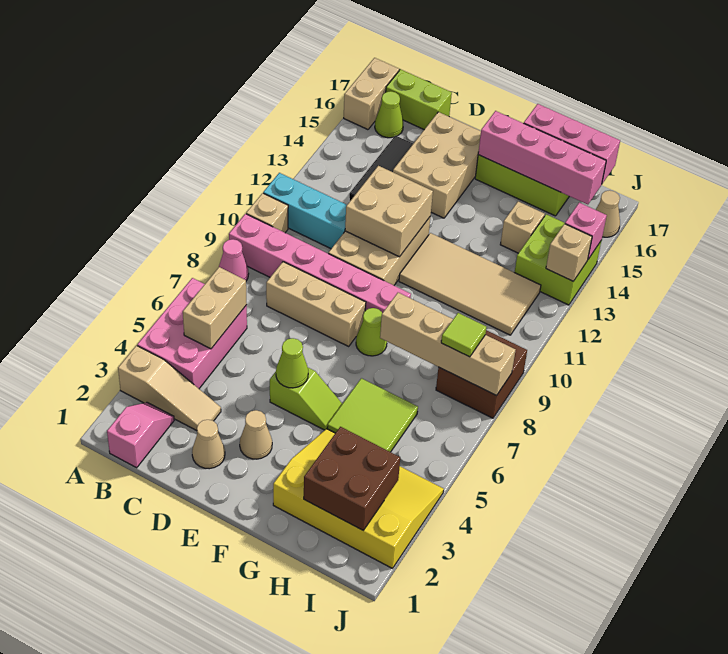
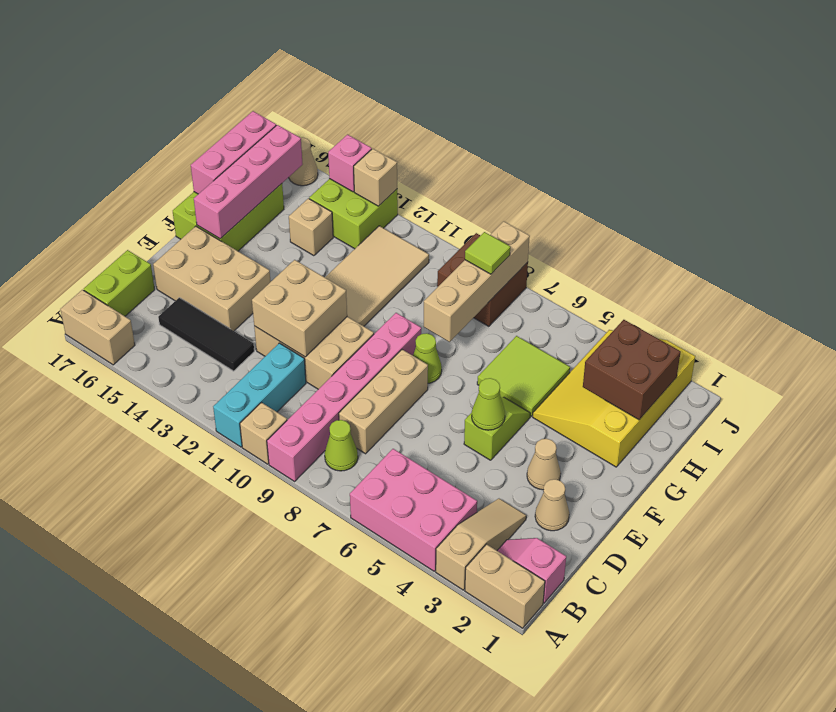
pink 1x1 cone [219,239,249,281] -> none
tan 1x2 brick [183,267,247,349] -> tan 1x2 brick moved to [465,544,545,628]
lime 1x1 cone [375,91,403,138] -> lime 1x1 cone moved to [325,420,358,471]

